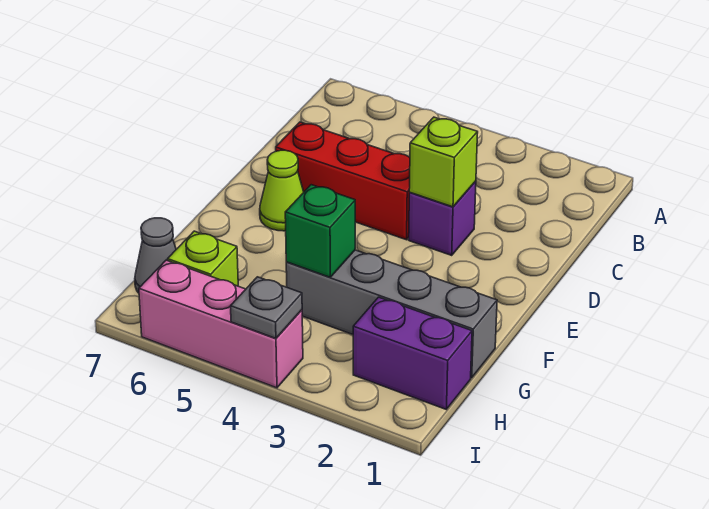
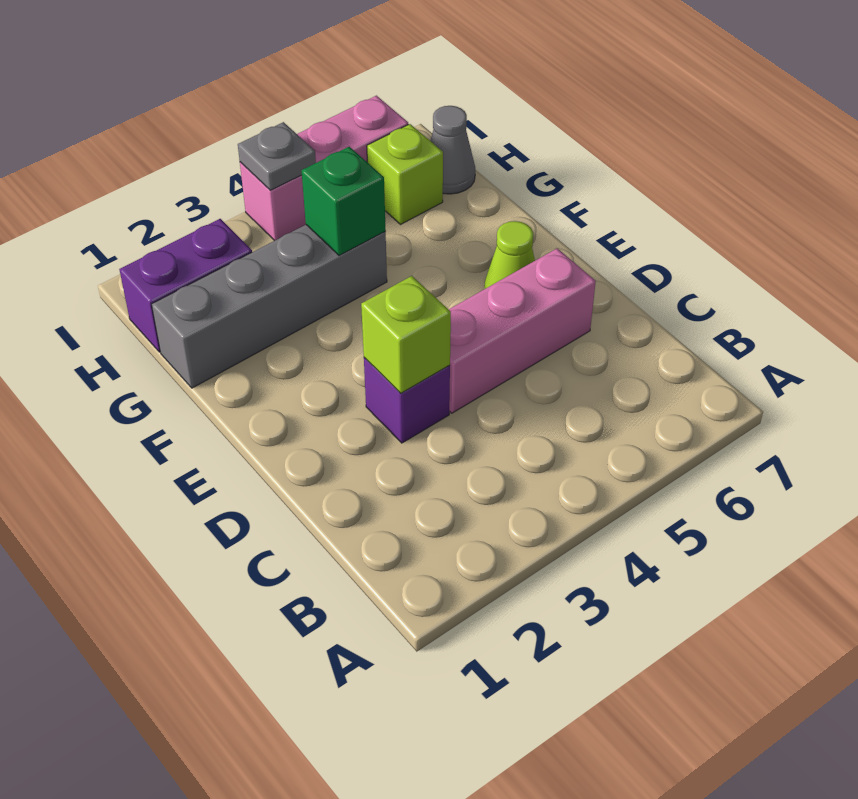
red 1x3 brick [276,122,410,240] -> pink 1x3 brick [449,248,596,413]

